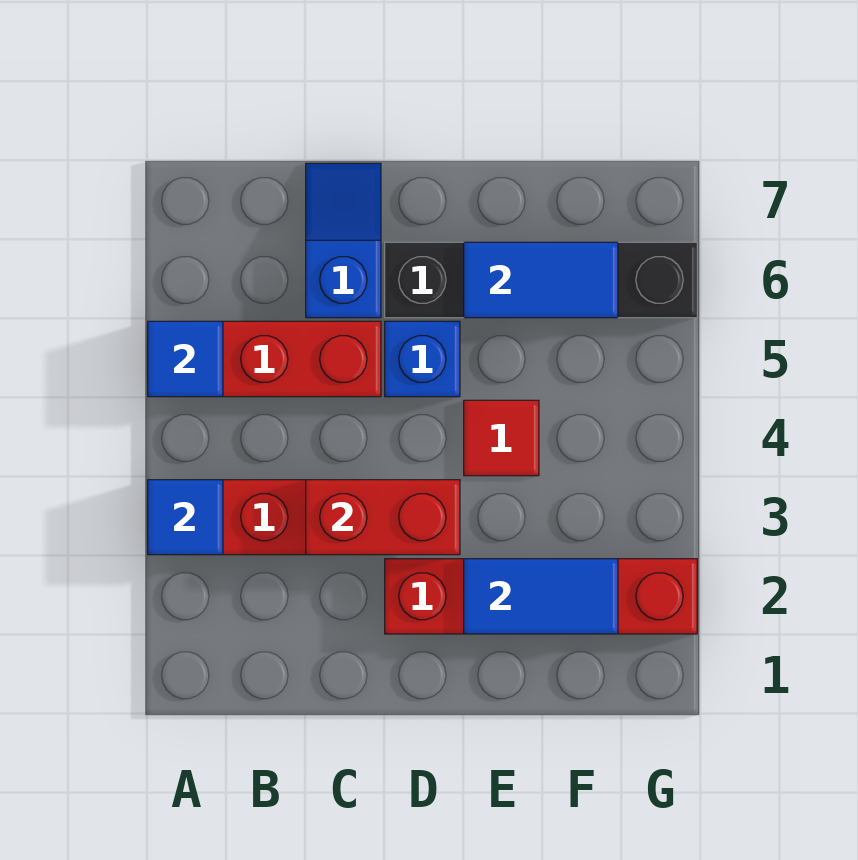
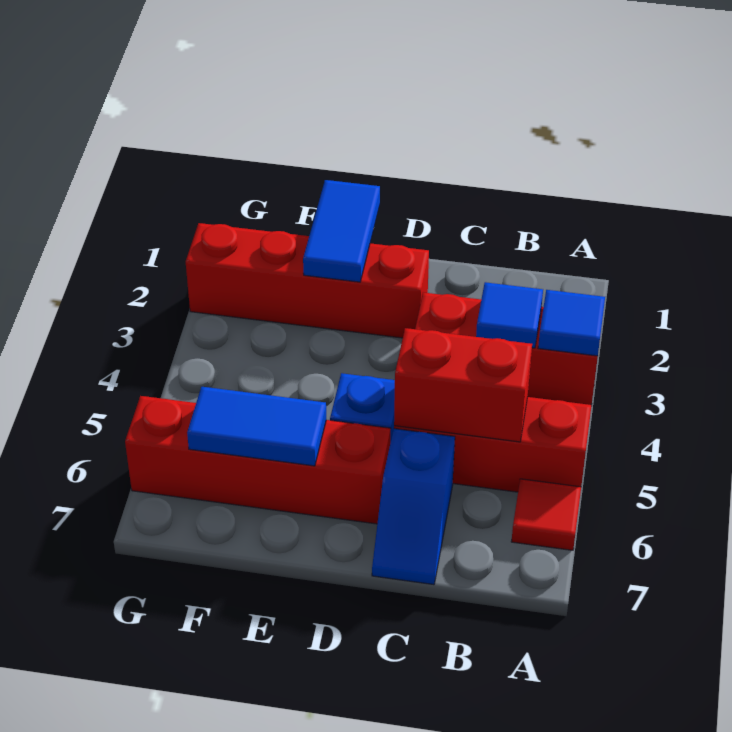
blue 1x1 tile [148,321,223,397] -> blue 1x1 tile moved to [476,282,543,348]
red 1x2 brick [306,480,460,555] -> red 1x2 brick moved to [394,328,532,442]
black 1x4 brick [385,242,697,318] -> red 1x4 brick [125,396,390,524]
blue 1x2 tile [464,559,618,634] -> blue 1x2 tile turned to [303,180,380,282]
red 1x1 tile [464,400,539,476] -> red 1x1 tile moved to [511,479,581,550]

